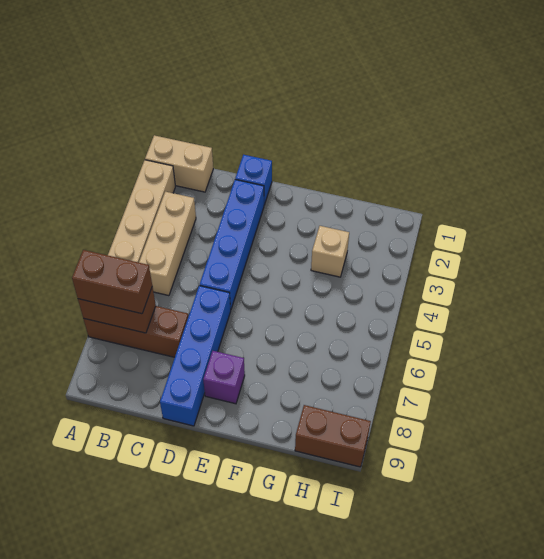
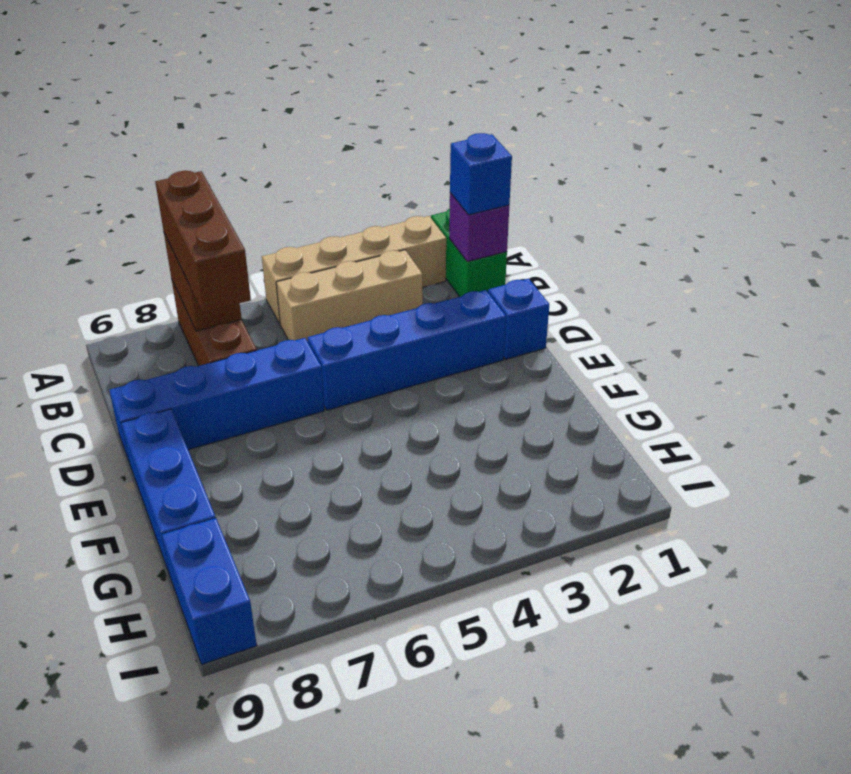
tan 1x2 brick [145,135,213,192] -> green 1x2 brick [431,208,507,297]
brown 1x2 brick [72,250,152,314] -> brown 1x3 brick [155,171,251,312]
none -> blue 1x1 brick [450,133,512,215]
purple 1x1 brick [203,351,245,404] -> purple 1x1 brick moved to [449,193,509,262]
none -> blue 1x3 brick [121,409,216,578]
tan 1x1 brick [311,226,349,277] -> none
brown 1x2 brick [295,405,371,467] -> blue 1x2 brick [162,518,257,664]

